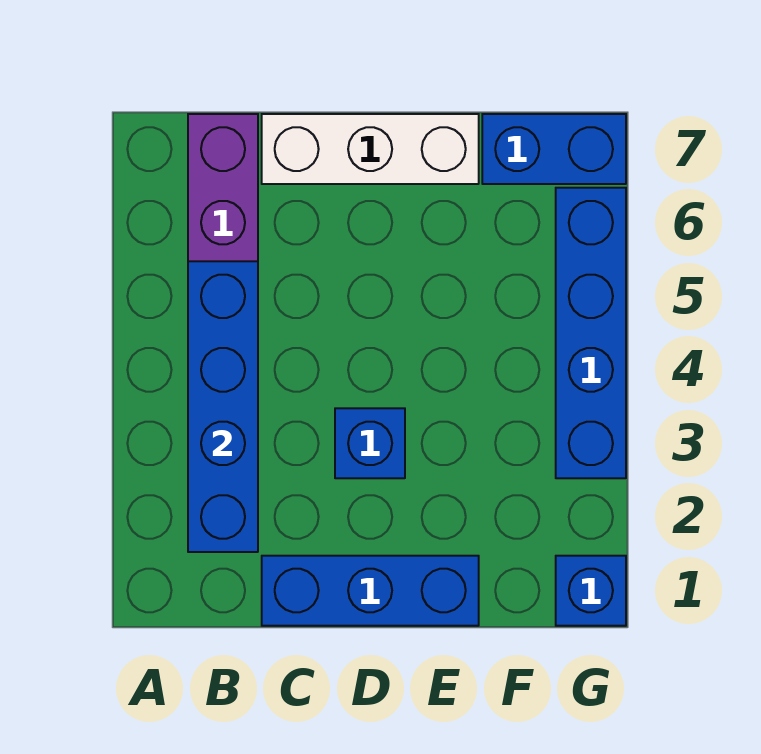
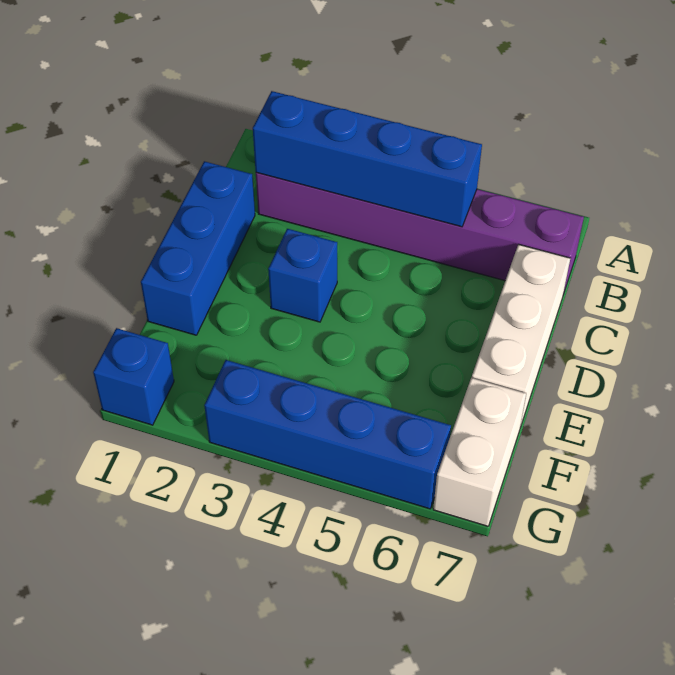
blue 1x2 brick [482,114,626,184] -> white 1x2 brick [433,378,526,526]

